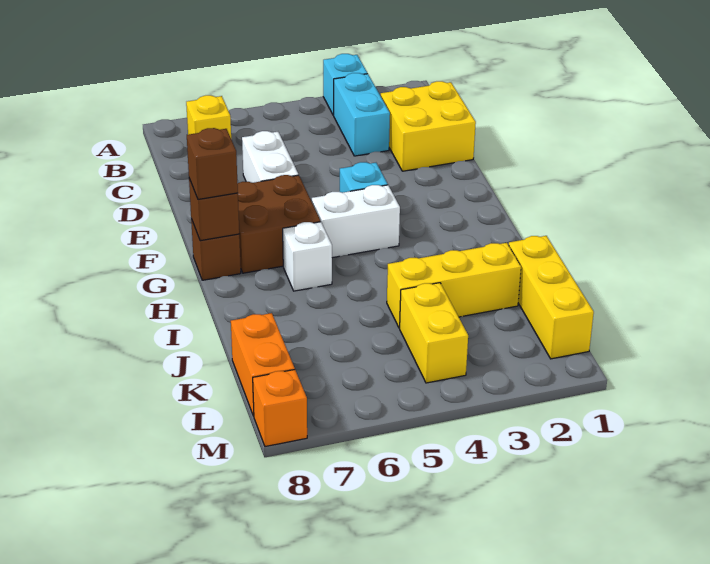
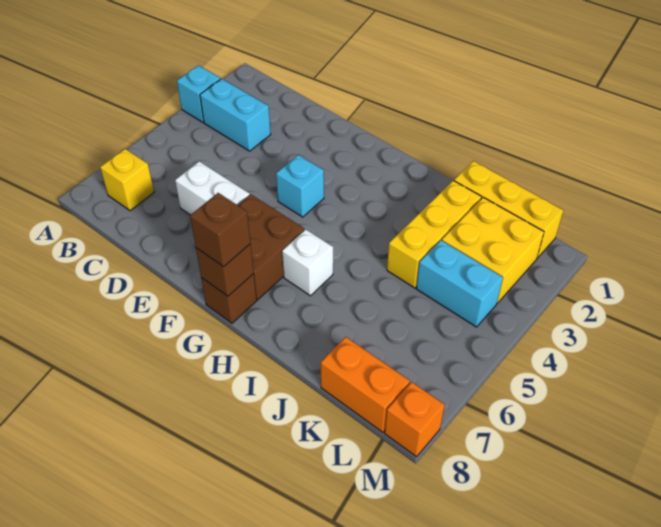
yellow 2x2 brick [381,81,476,171] -> yellow 2x2 brick moved to [442,197,544,303]
white 1x2 brick [312,185,400,258] -> none
yellow 1x2 brick [400,283,468,383] -> cyan 1x2 brick [416,240,503,327]

